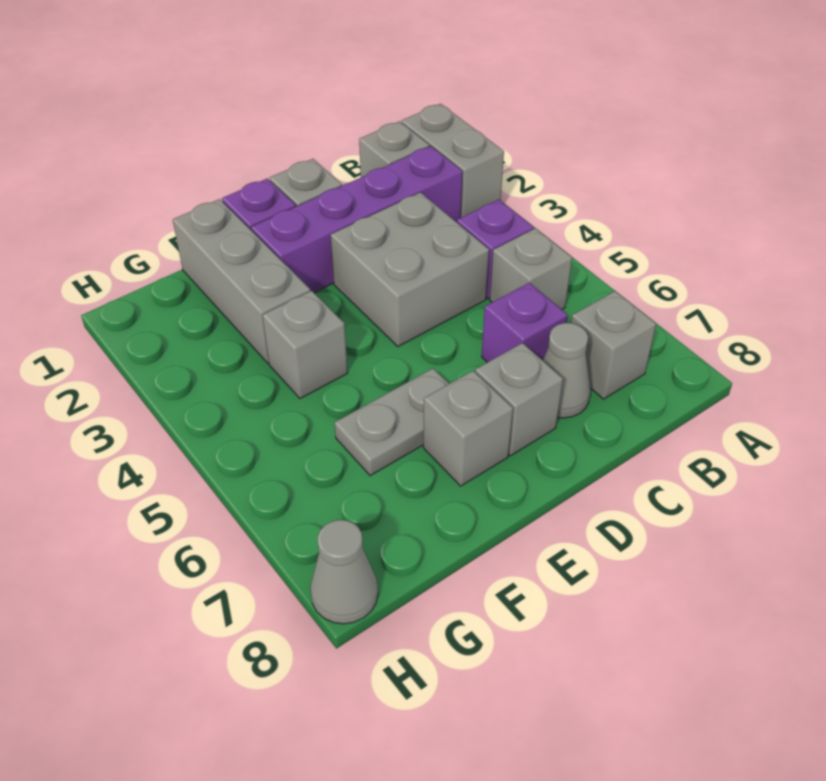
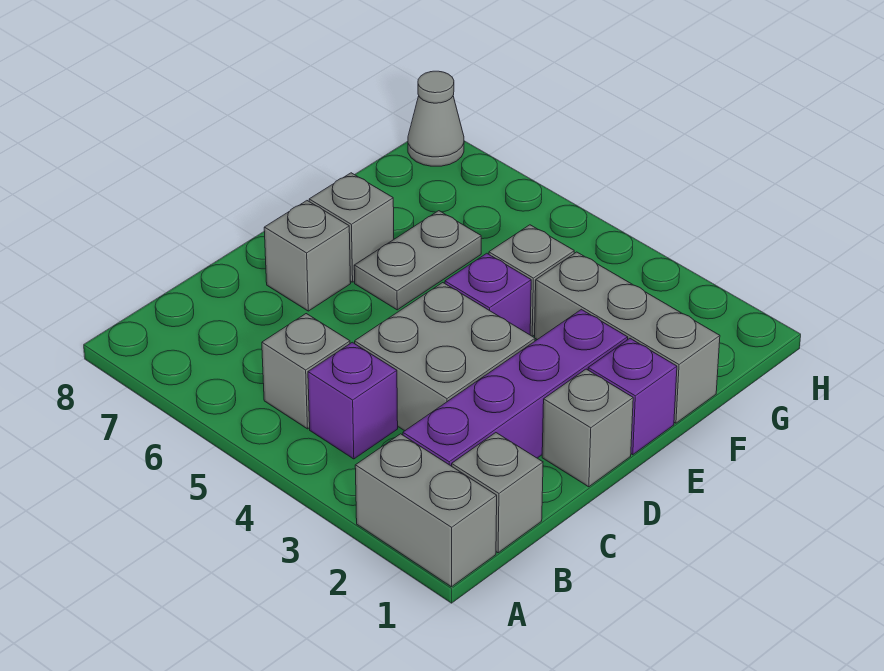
grey 1x1 brick [571,291,656,399] -> none
purple 1x1 brick [482,283,568,362] -> purple 1x1 brick moved to [445,253,531,335]
grey 1x1 cone [543,323,590,418] -> none

